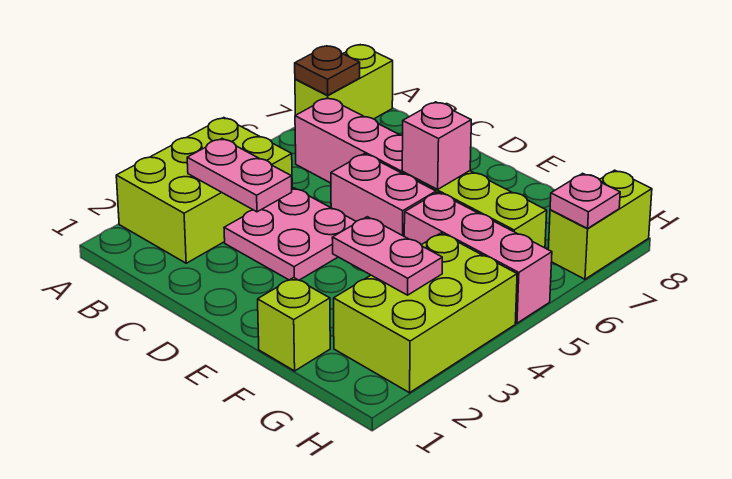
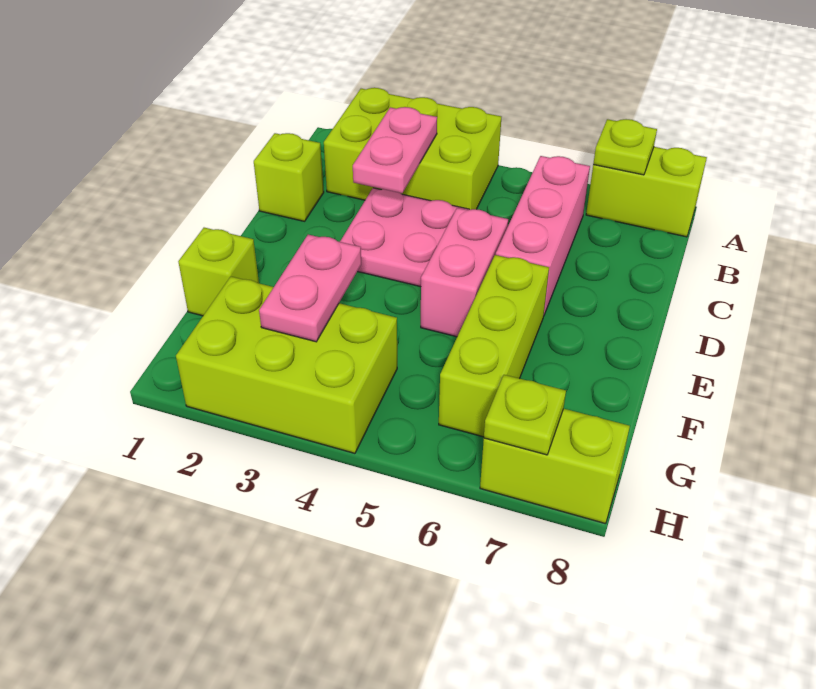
brown 1x1 plate [295,46,360,95] -> lime 1x1 plate [593,119,657,175]
none -> lime 1x1 brick [254,133,324,221]
pink 1x1 brick [402,102,471,189] -> none
pink 1x3 brick [404,192,552,323] -> none
pink 1x1 plate [550,173,620,228] -> lime 1x1 plate [484,375,566,455]

